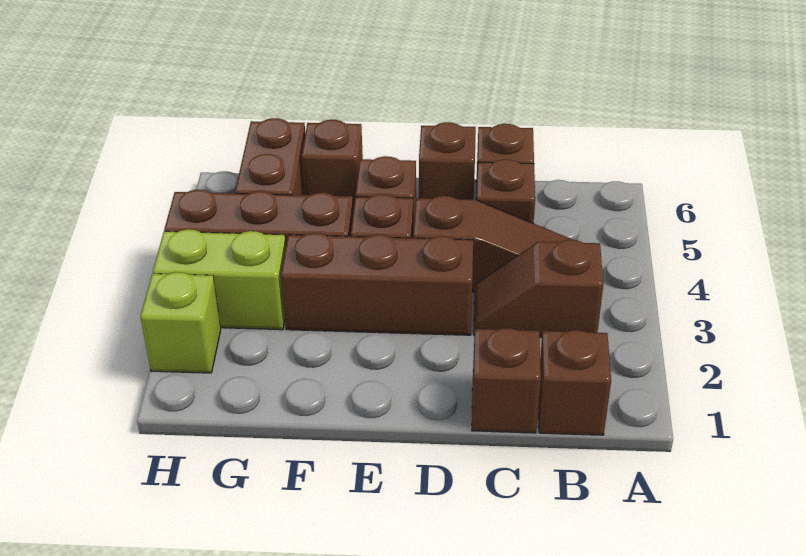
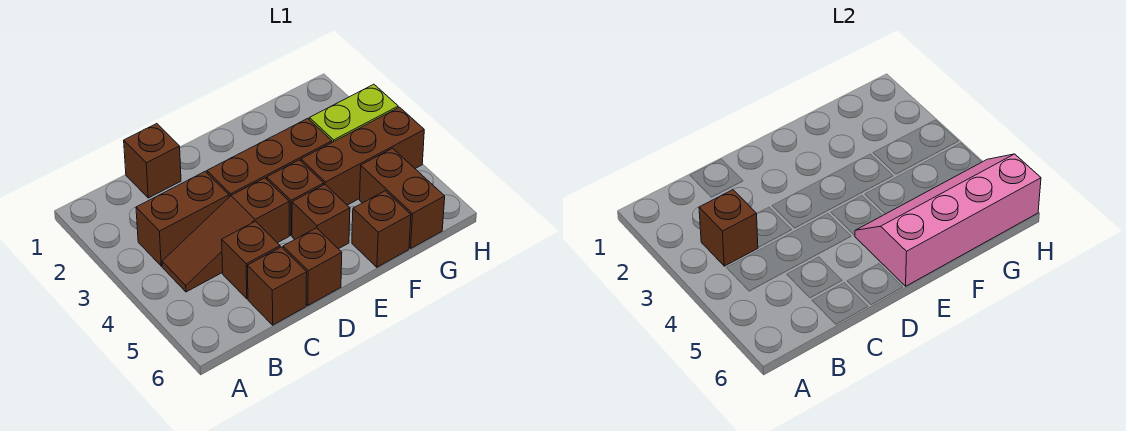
brown 1x1 brick [538,330,611,435] -> brown 1x1 brick moved to [699,190,758,266]
brown 1x2 slope [474,240,603,337] -> brown 1x2 brick [136,172,229,266]
none -> pink 2x4 slope [855,154,1041,286]
lime 1x1 brick [140,272,221,373] -> none

